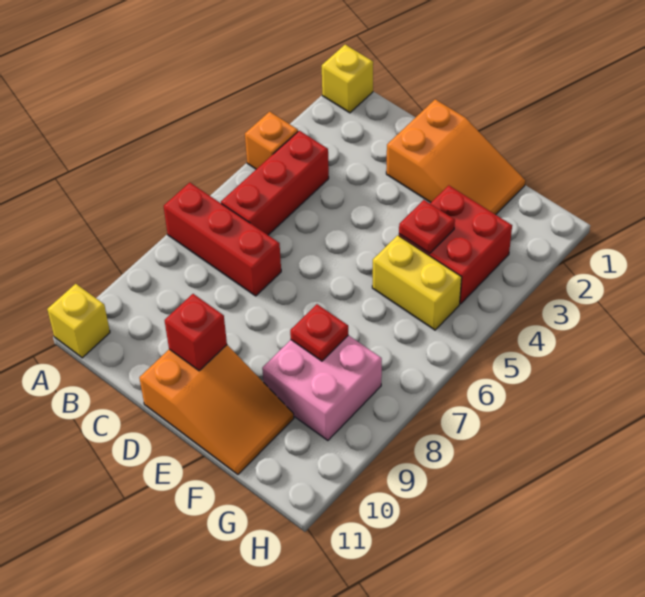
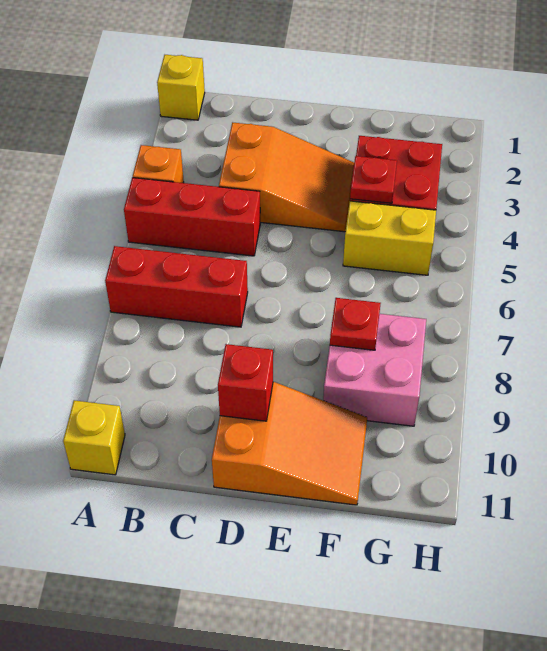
red 1x3 brick [221,131,329,235] -> red 1x3 brick turned to [124,178,260,256]
orange 2x3 slope [386,99,525,215] -> orange 2x3 slope moved to [219,122,354,232]

